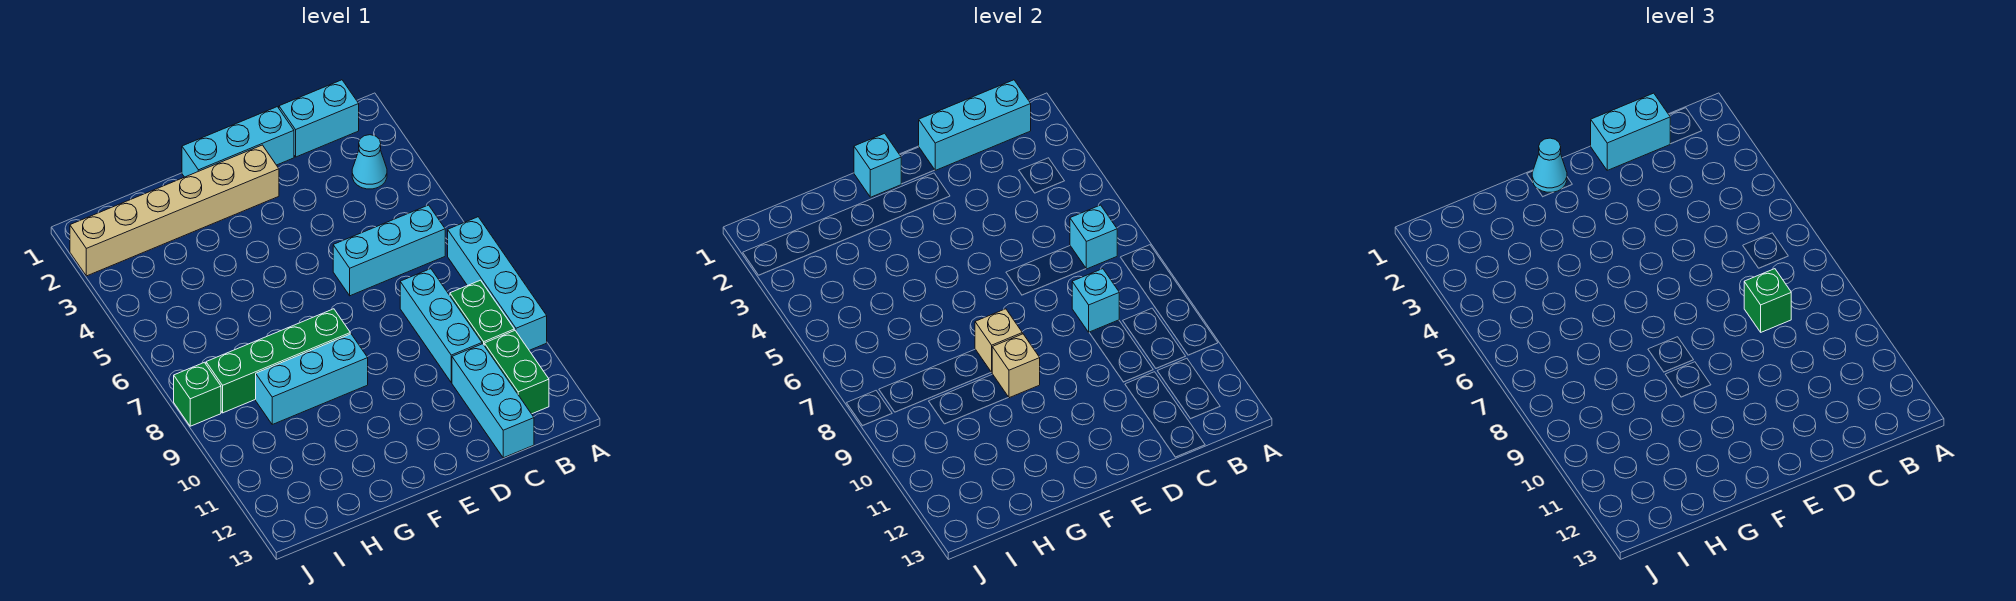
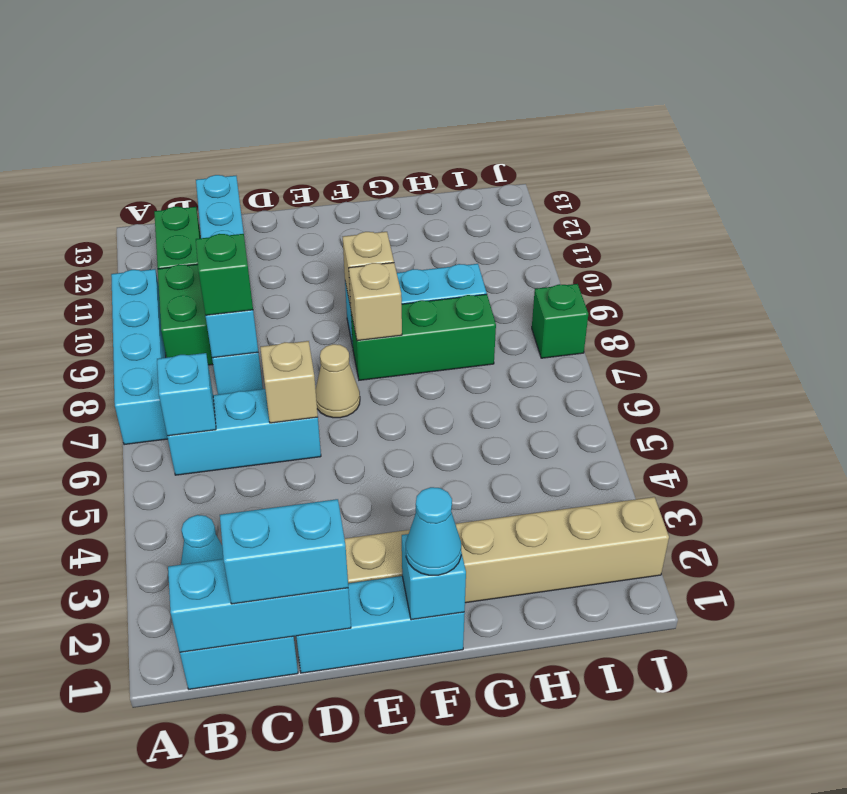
none -> tan 1x1 brick [260,341,318,423]
none -> tan 1x1 cone [316,344,360,418]
green 1x4 brick [206,309,350,413] -> green 1x3 brick [351,294,496,380]

